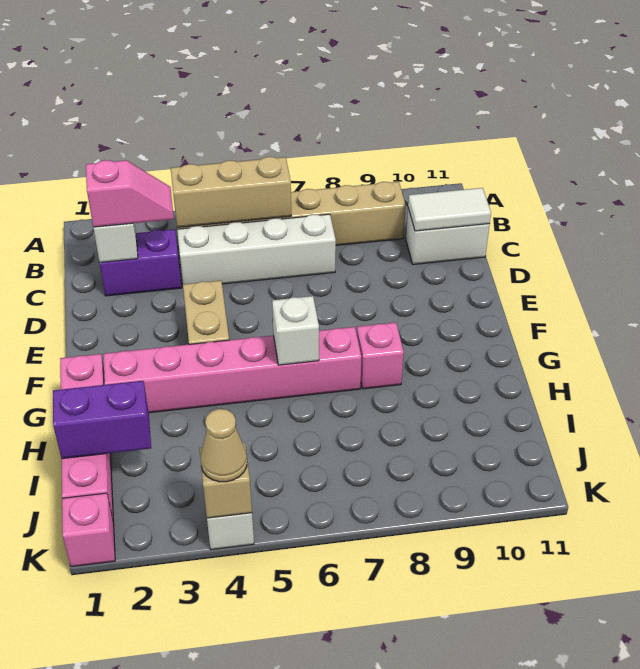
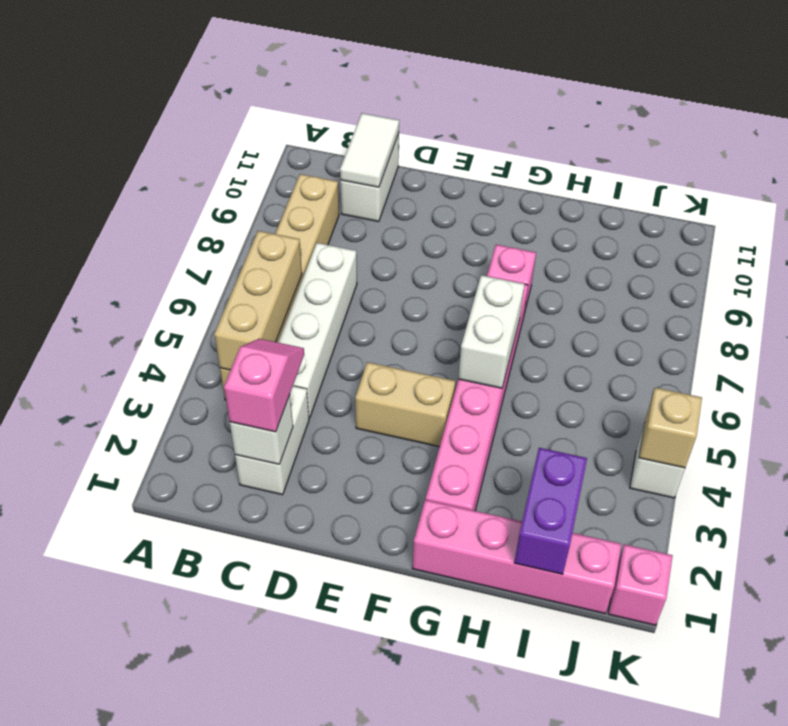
purple 1x2 brick [100,229,182,296] -> white 1x2 brick [235,386,309,495]
white 1x1 brick [272,296,319,365] -> white 1x2 brick [458,275,525,388]
tan 1x1 cone [200,409,247,482] -> none

